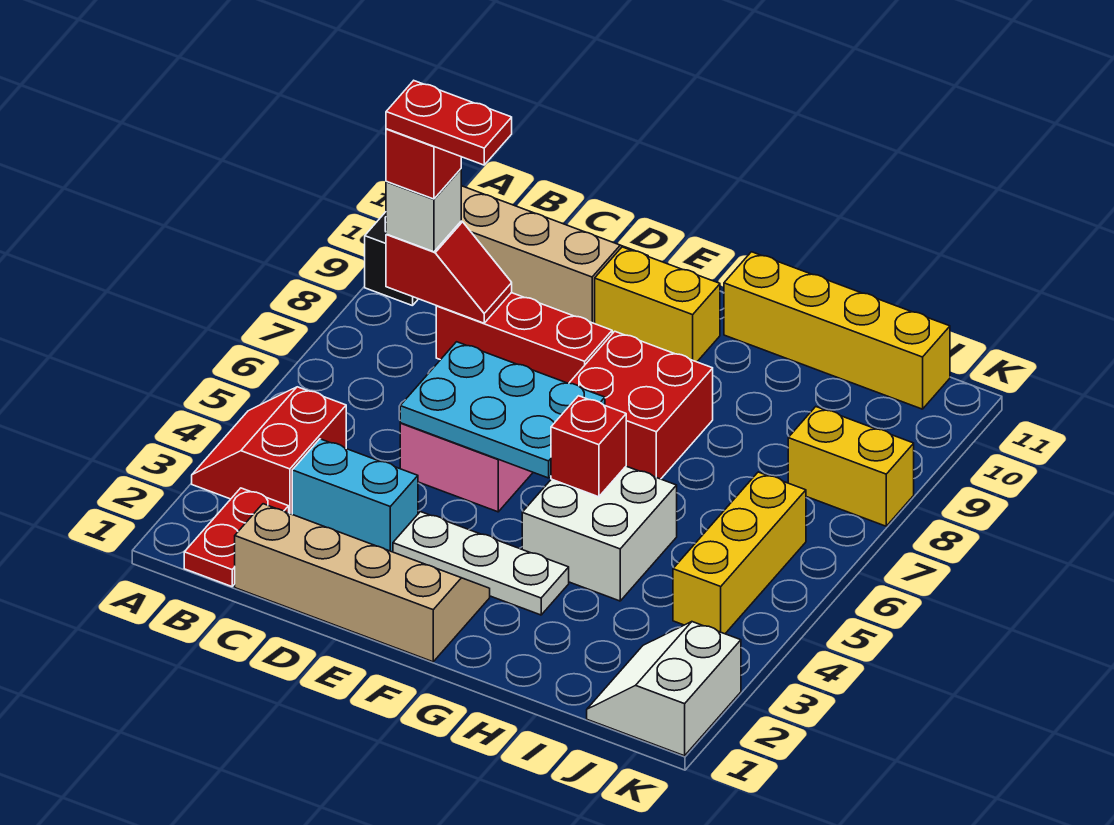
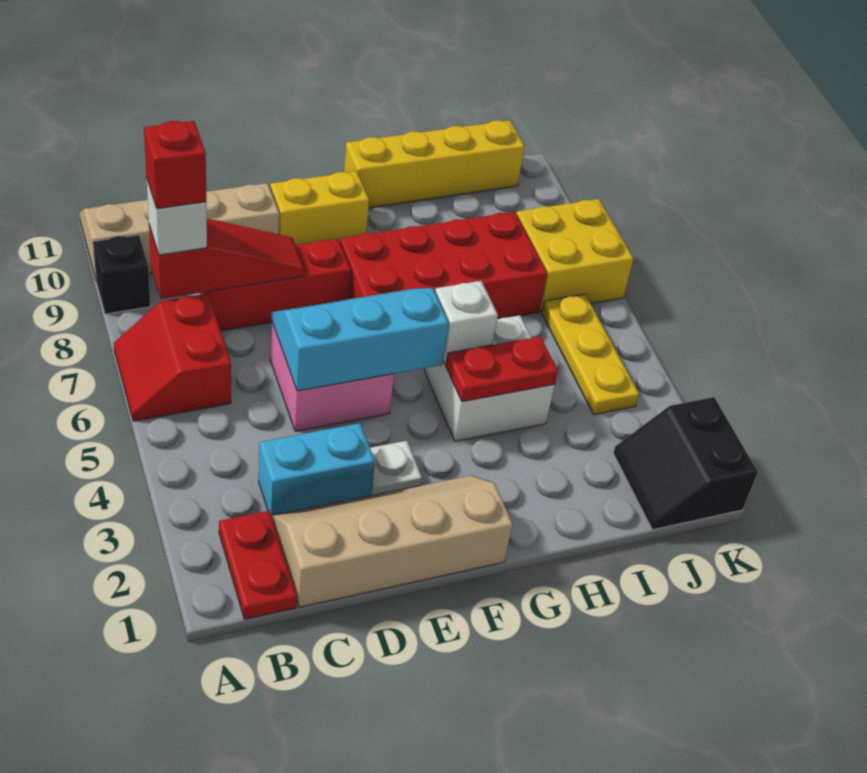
red 2x2 slope [192,387,346,514] -> red 2x2 slope moved to [114,294,231,421]
red 1x2 slope [386,221,512,323] -> red 1x3 slope [149,218,304,299]
red 1x2 plate [386,81,512,165] -> red 1x2 plate moved to [446,336,558,402]
cyan 2x3 plate [400,342,605,478] -> cyan 2x3 slope [272,288,449,391]
white 1x3 plate [393,512,569,615] -> white 1x1 plate [370,441,422,495]
red 2x2 brick [570,331,713,479] -> red 2x4 brick [340,212,547,319]
red 1x1 brick [551,396,626,497] -> white 1x1 brick [435,281,498,364]
white 2x2 slope [587,622,741,756] -> black 2x2 slope [613,397,758,530]
yellow 1x3 brick [673,472,806,634] -> yellow 1x3 plate [542,294,639,414]
yellow 1x2 brick [788,407,914,526] -> yellow 2x2 brick [517,199,634,312]

